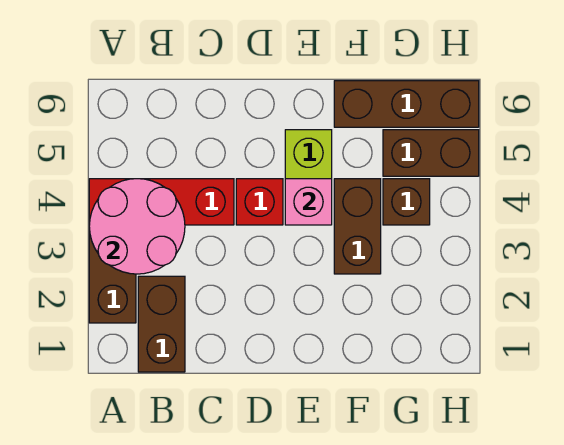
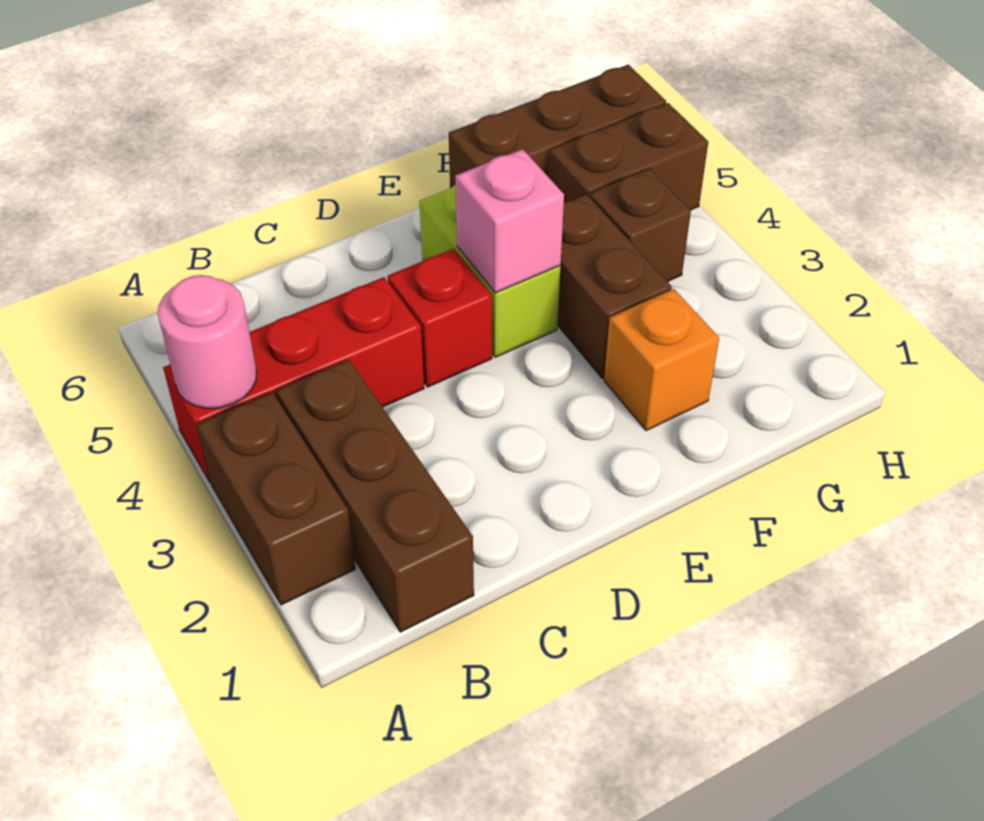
pink 2x2 round brick [89,179,185,274] -> pink 1x1 round brick [158,275,257,409]
brown 1x2 brick [138,276,185,372] -> brown 1x3 brick [276,359,474,632]
none -> orange 1x1 brick [604,289,719,431]

